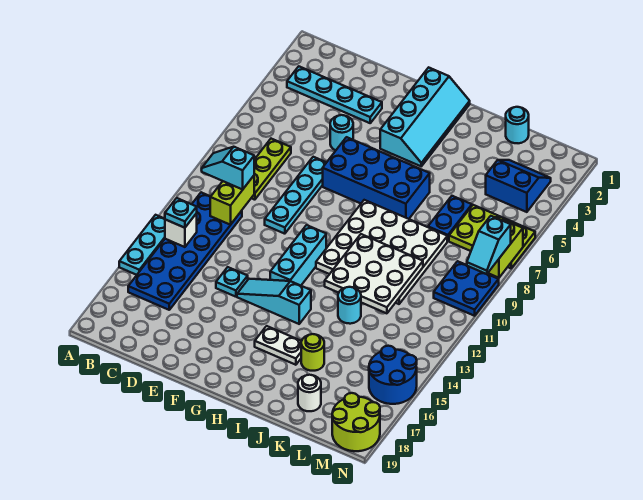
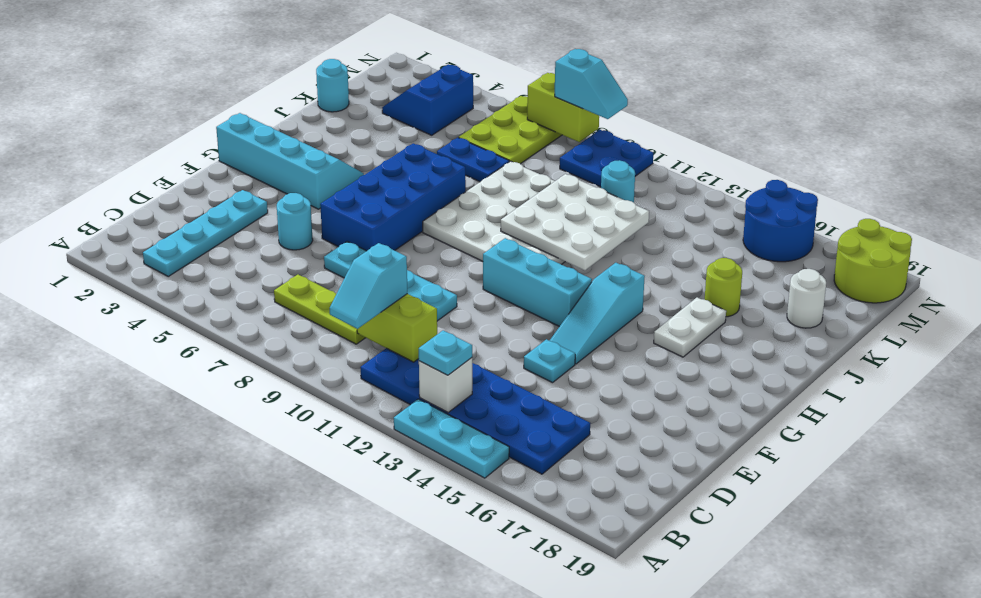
cyan 1x1 round brick [338,287,361,324] -> cyan 1x1 round brick moved to [601,160,635,203]

